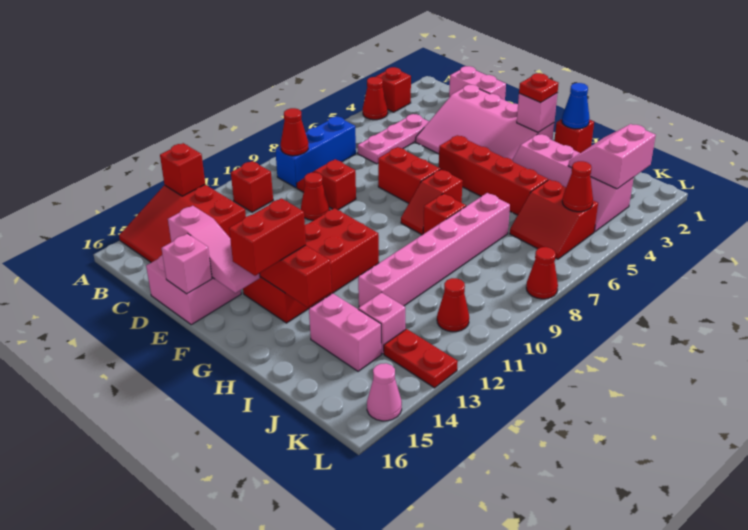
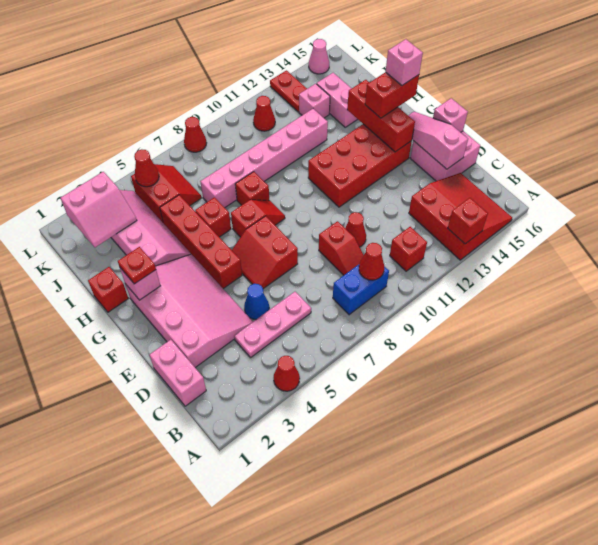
red 1x1 brick [376,67,411,112] -> red 1x1 brick moved to [195,197,231,237]
blue 1x3 brick [275,116,356,188] -> blue 1x2 brick [333,265,389,315]
none -> pink 1x1 brick [386,39,423,85]
blue 1x1 cone [562,83,590,129] -> blue 1x1 cone moved to [244,284,269,319]

